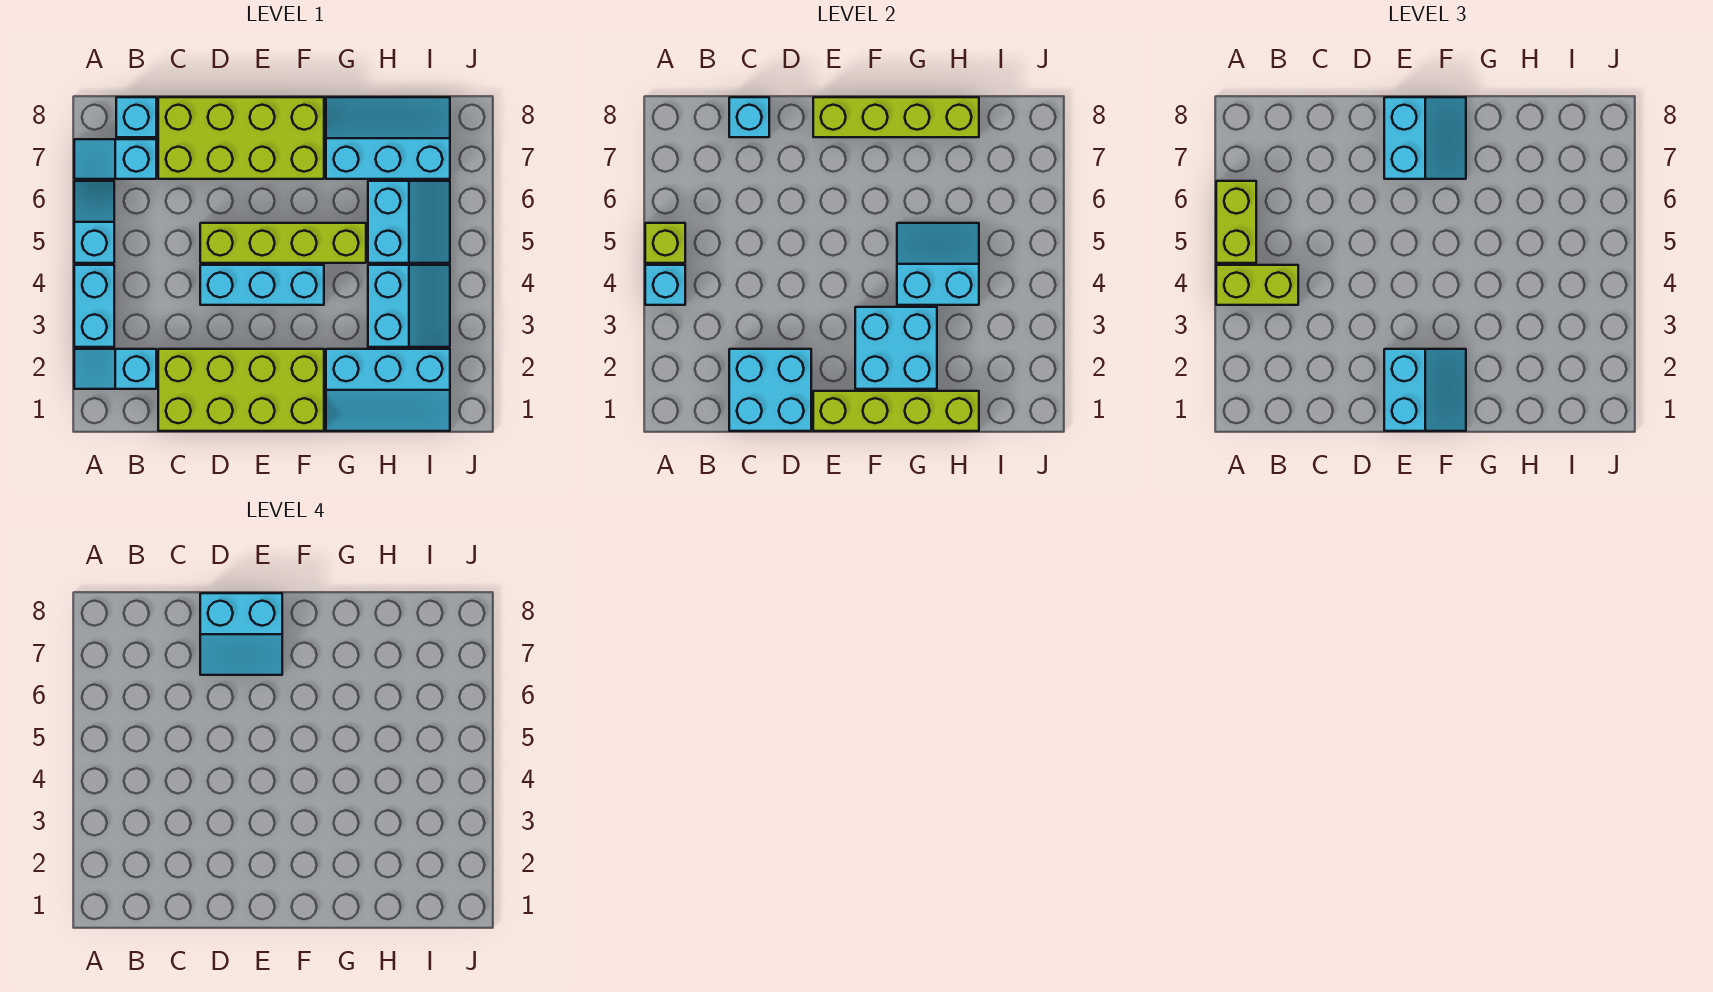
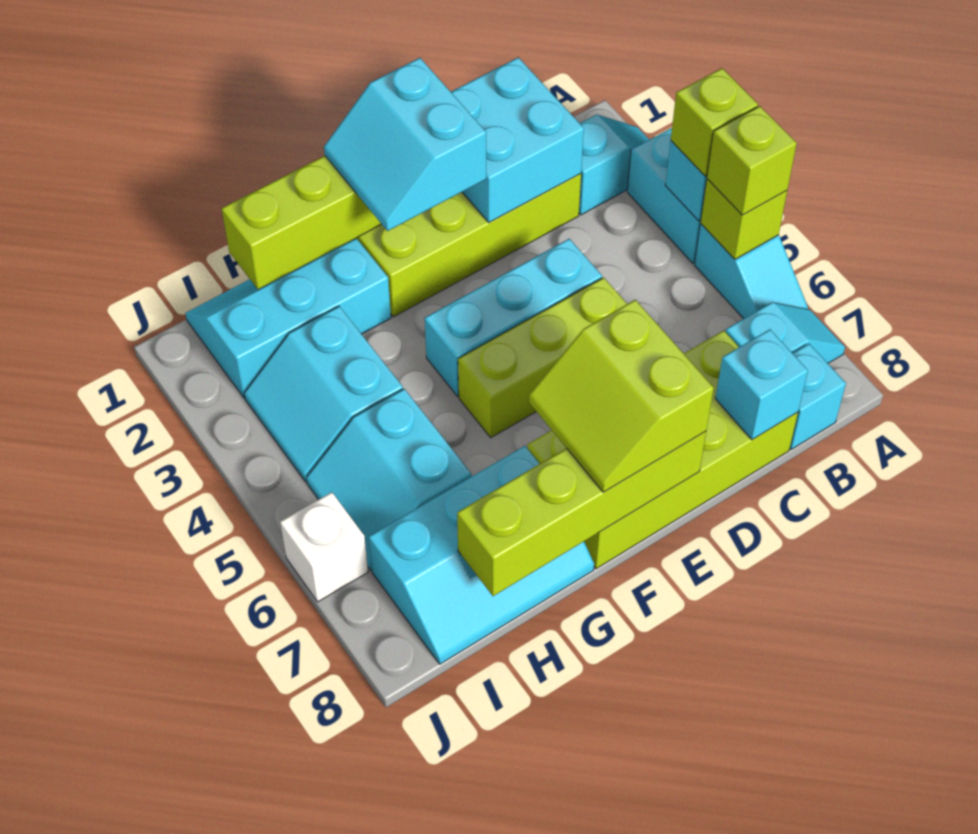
lime 1x2 brick [1216,265,1298,305] -> lime 1x1 brick [671,68,758,176]
lime 1x2 brick [1216,181,1256,263] -> lime 1x1 brick [707,106,797,215]
lime 1x4 brick [200,223,366,263] -> lime 1x3 brick [458,278,627,437]
cyan 2x2 slope [200,593,282,675] -> none
cyan 2x2 slope [1384,97,1466,179] -> lime 2x2 slope [529,300,714,492]
cyan 2x2 brick [855,307,937,389] -> none
cyan 2x2 slope [897,223,979,305] -> none
none -> white 1x1 brick [280,492,368,602]

